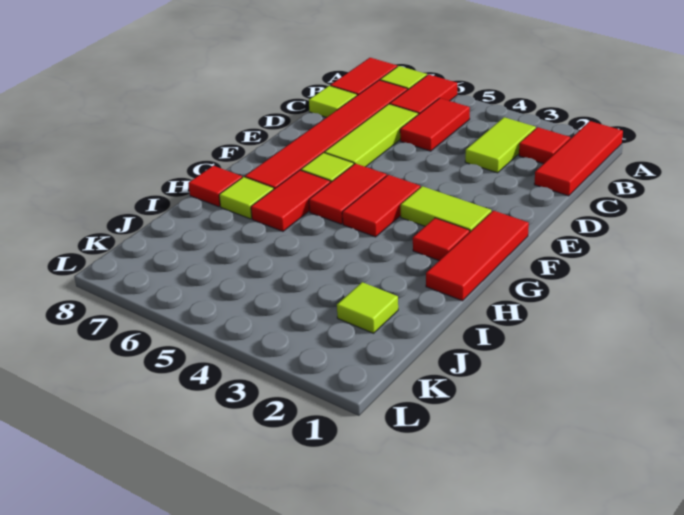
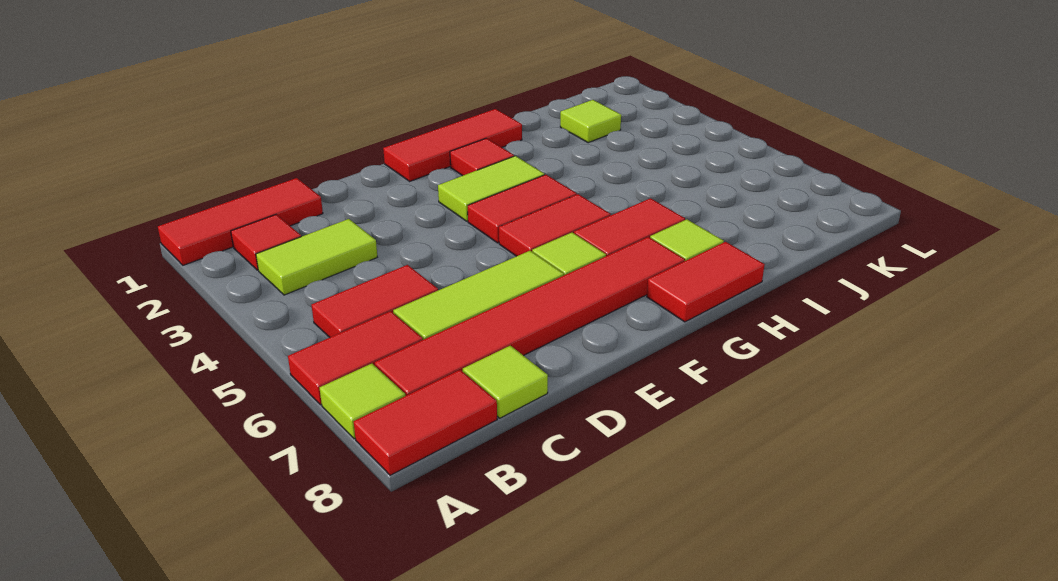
lime 1x2 tile [401,186,491,232] -> lime 1x2 tile turned to [438,156,544,221]
red 1x1 tile [188,166,242,207] -> red 1x2 tile [647,242,765,322]

